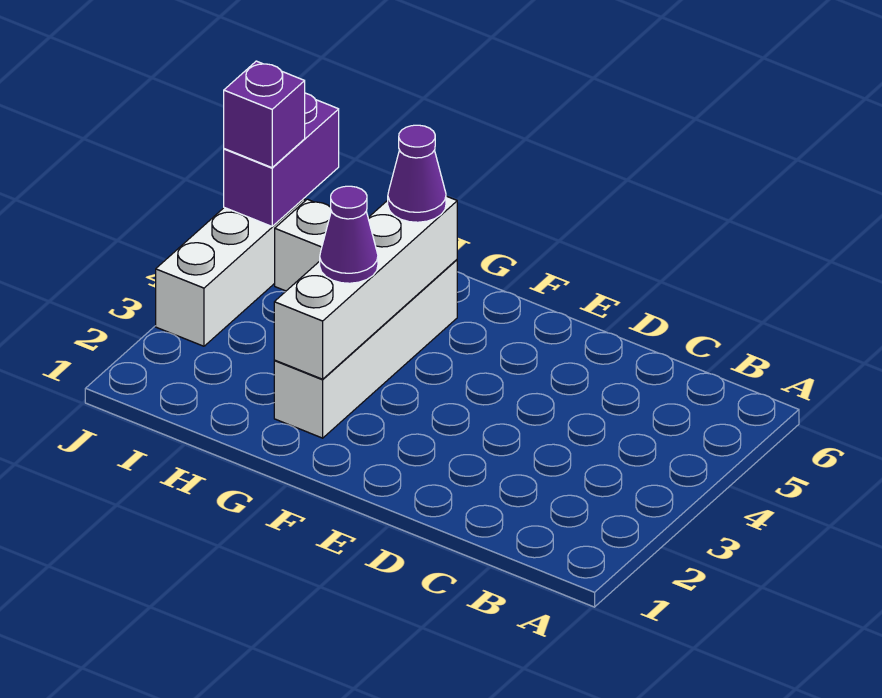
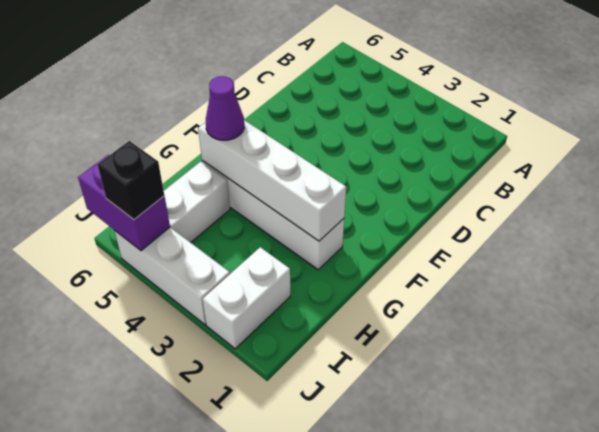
purple 1x1 cone [320,186,378,283] -> none
none -> white 1x2 brick [202,247,290,349]
purple 1x1 brick [224,61,305,168] -> black 1x1 brick [97,141,164,219]

